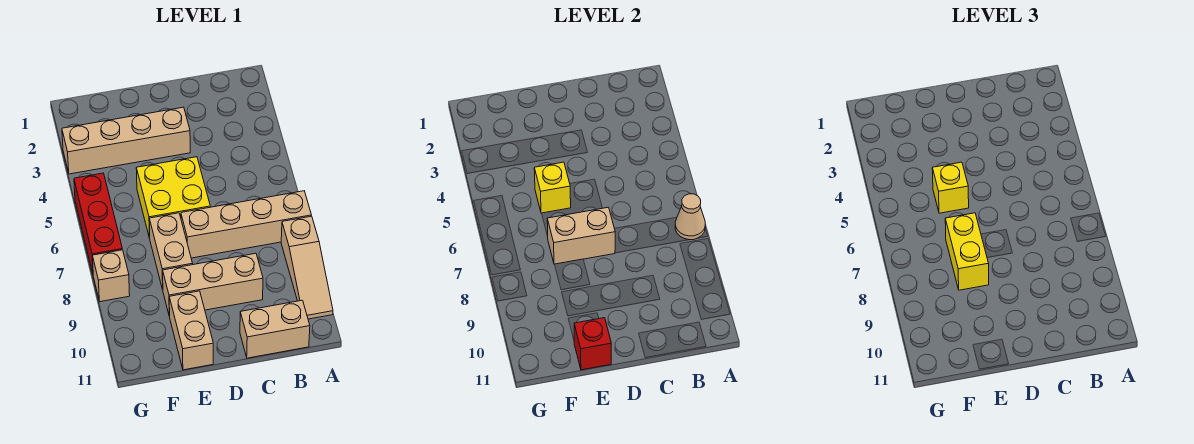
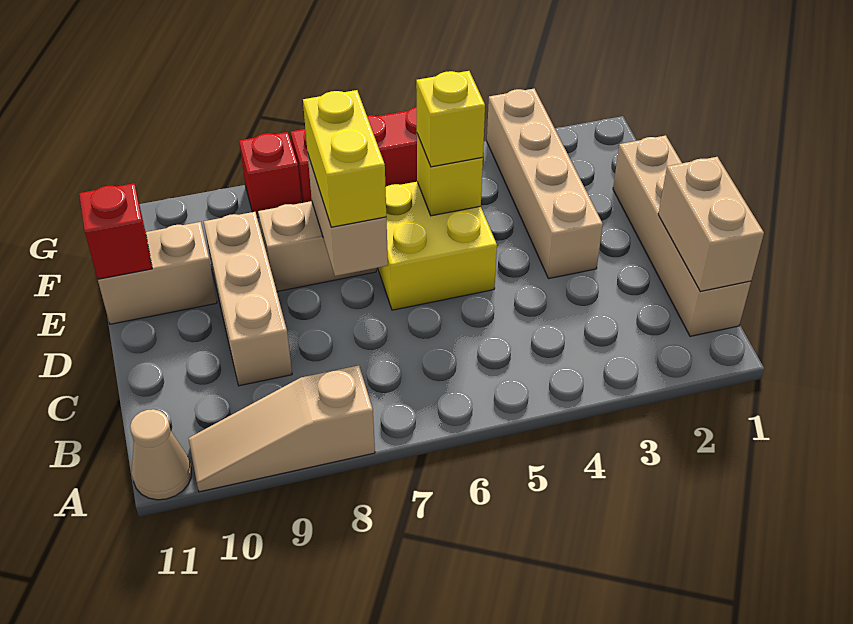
tan 1x4 brick [181,191,311,258] -> tan 1x4 brick moved to [613,135,751,336]
tan 1x1 cone [675,194,705,240] -> tan 1x1 cone moved to [130,409,191,500]
tan 1x2 brick [240,300,310,358] -> tan 1x2 brick moved to [658,157,764,291]
yellow 1x2 brick [945,213,989,290] -> yellow 1x2 brick turned to [303,90,386,227]
tan 1x1 brick [93,250,130,302] -> red 1x1 brick [239,132,302,218]

